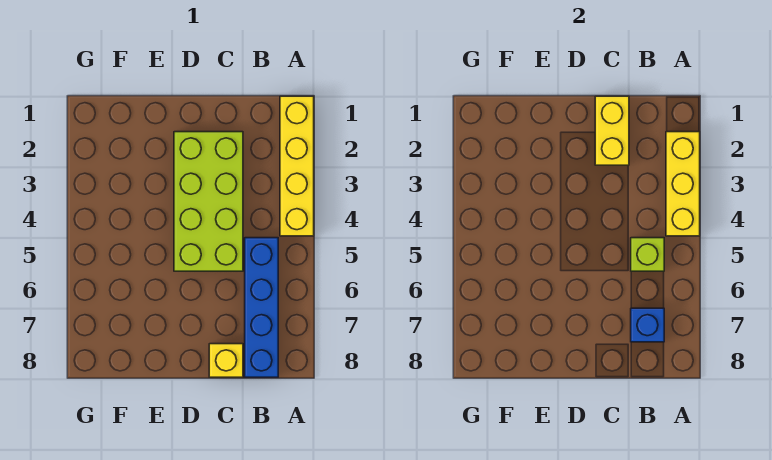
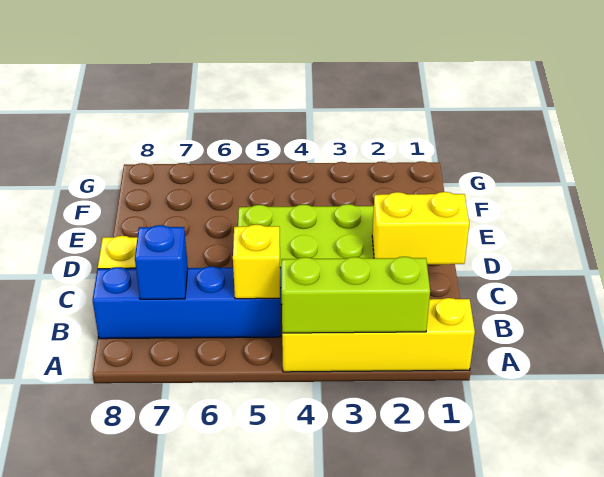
yellow 1x3 brick [666,132,700,236] -> lime 1x3 brick [282,257,430,333]
lime 1x1 brick [631,238,664,271] -> yellow 1x1 brick [233,225,280,299]

